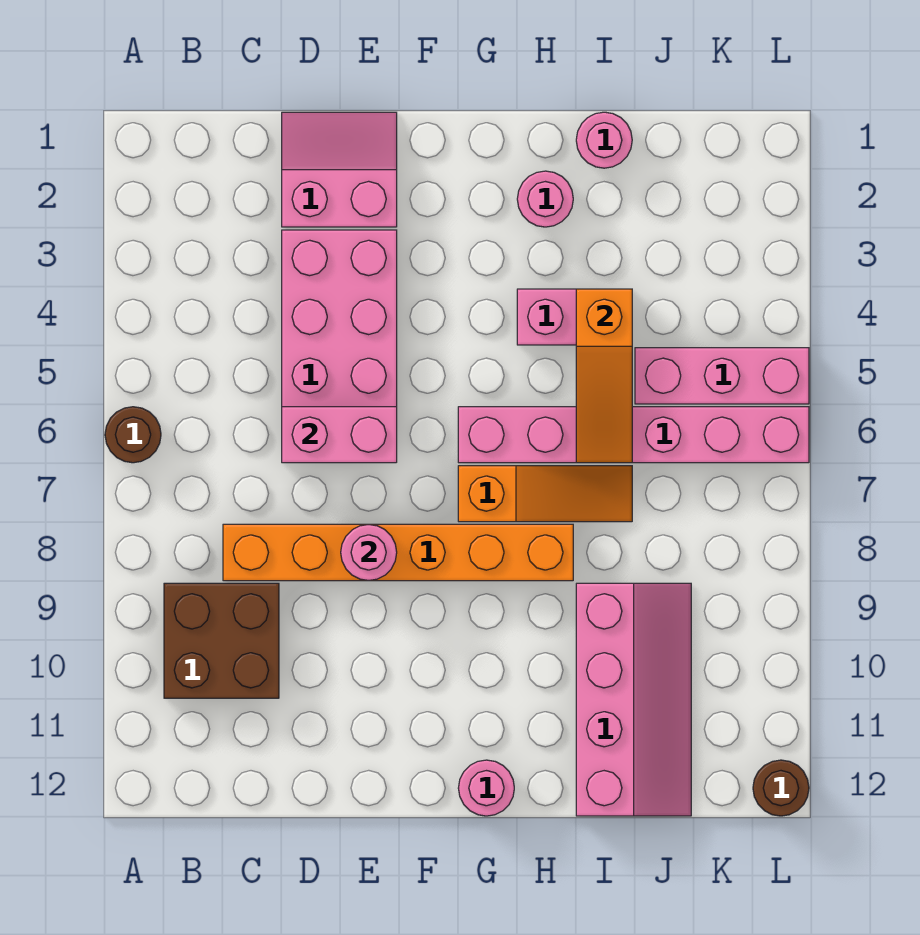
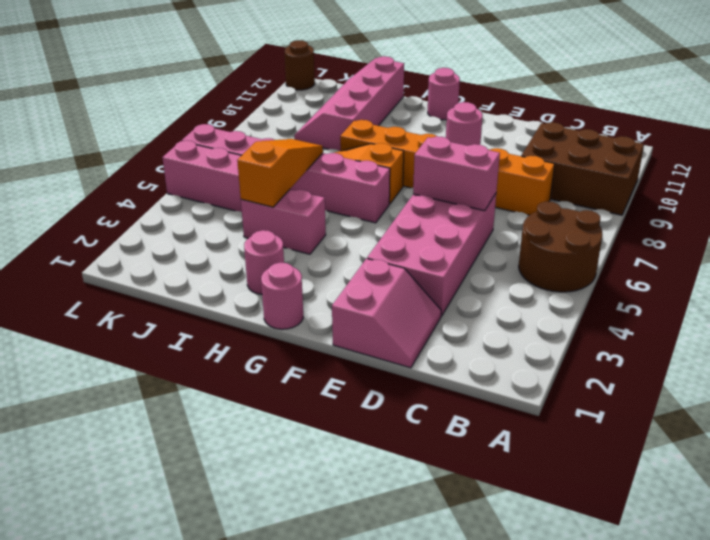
brown 1x1 round brick [105,407,161,463] -> brown 2x2 round brick [519,201,602,292]
brown 2x2 brick [164,583,279,698] -> brown 2x3 brick [521,122,644,215]
pink 2x2 slope [282,112,397,227] -> pink 2x2 slope turned to [332,258,441,368]
pink 1x1 round brick [576,112,632,168] -> pink 1x1 round brick moved to [261,263,303,329]

